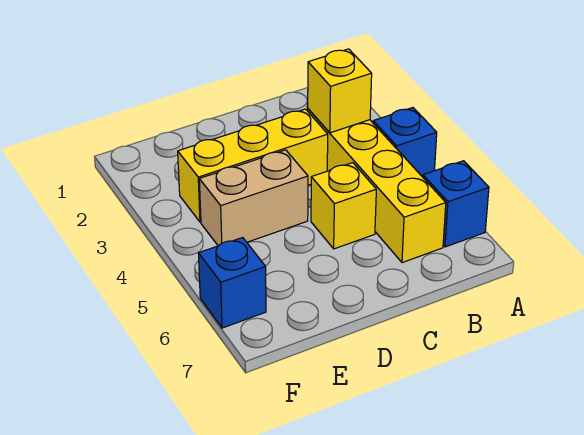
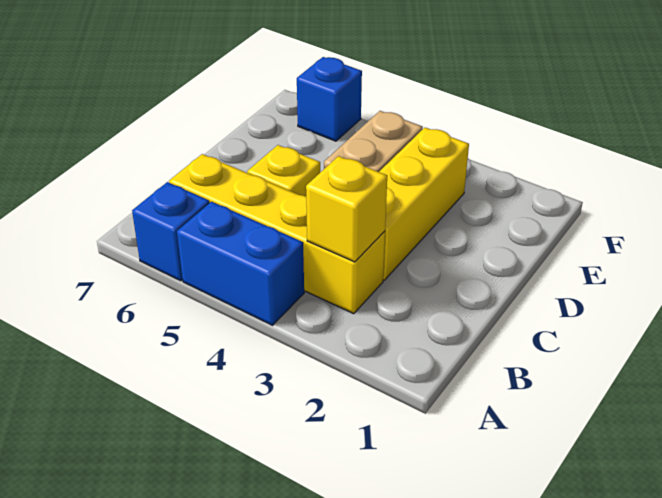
blue 1x1 brick [373,108,437,177] -> blue 1x2 brick [177,202,304,325]

